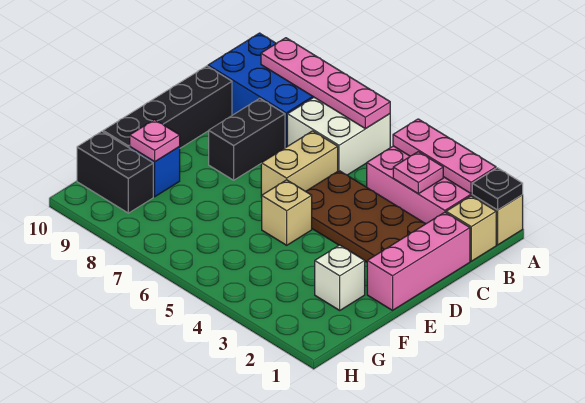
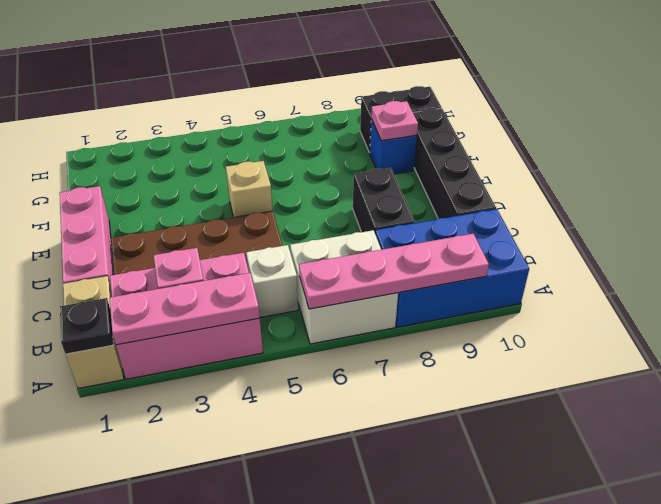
tan 1x2 brick [261,131,338,197] -> none
white 1x1 brick [315,245,365,310] -> white 1x1 brick moved to [246,245,298,317]

